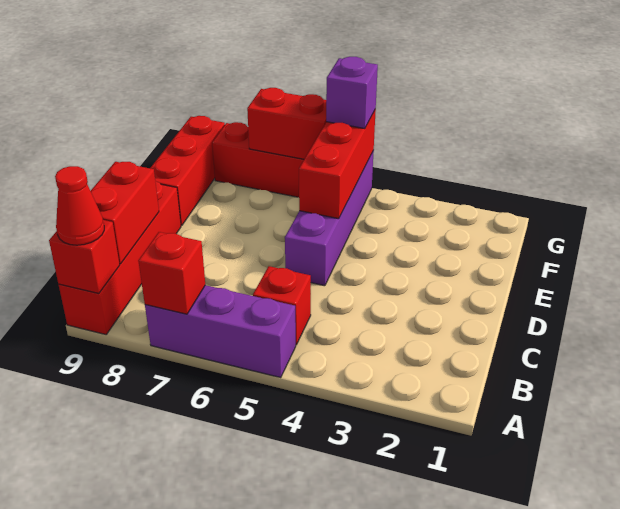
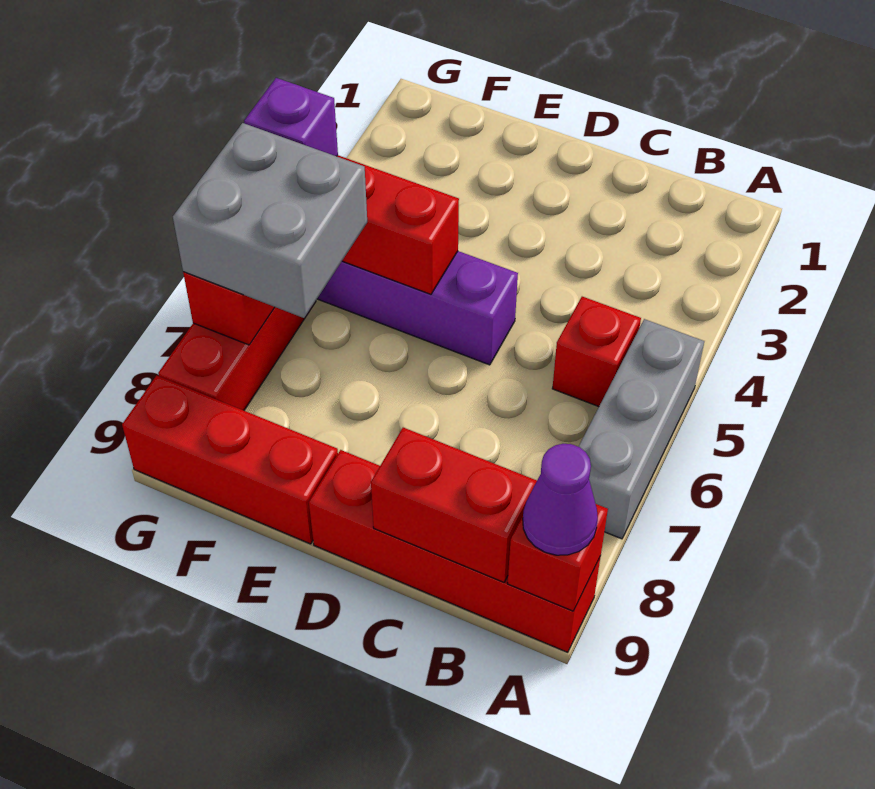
purple 1x3 brick [145,285,296,377] -> grey 1x3 brick [579,319,704,539]
red 1x1 brick [138,232,205,314] -> none
red 1x1 cone [55,166,104,245] -> purple 1x1 cone [523,444,598,555]
none -> grey 2x2 brick [173,123,367,318]

